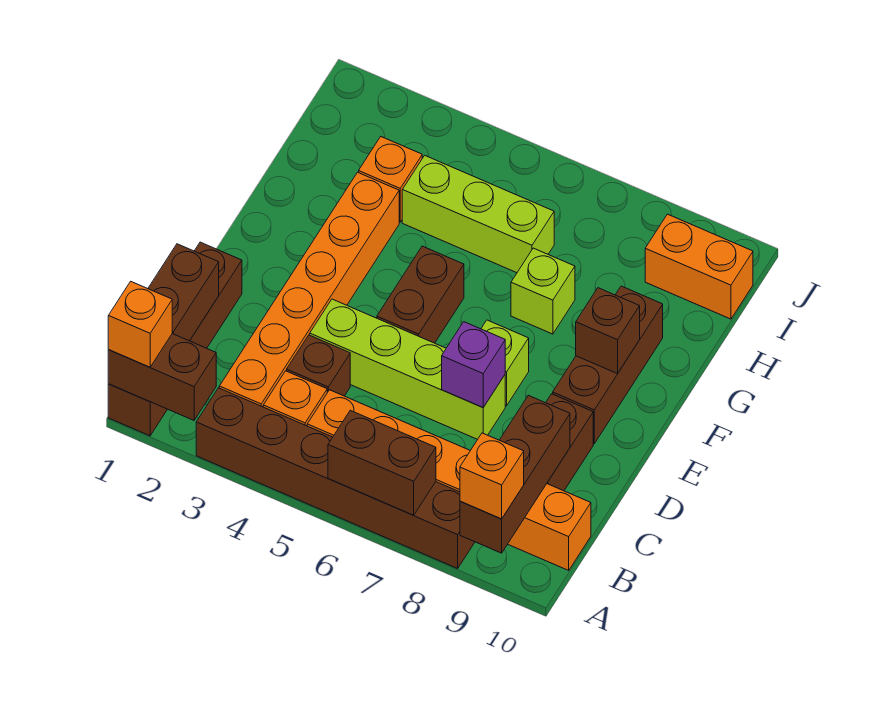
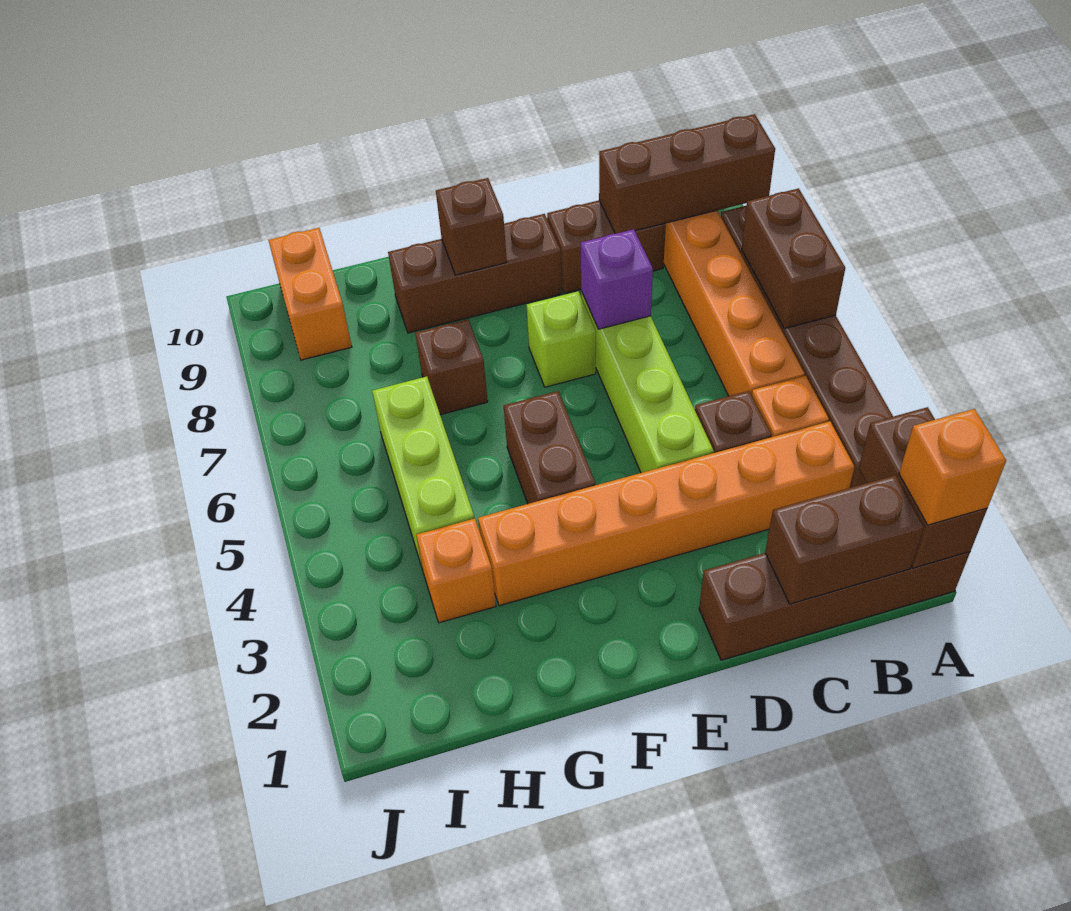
orange 1x1 brick [460,433,524,519] -> none
brown 1x2 brick [377,246,464,343] -> brown 1x2 brick turned to [504,391,595,504]
lime 1x1 brick [511,248,575,334] -> brown 1x1 brick [415,319,488,415]

